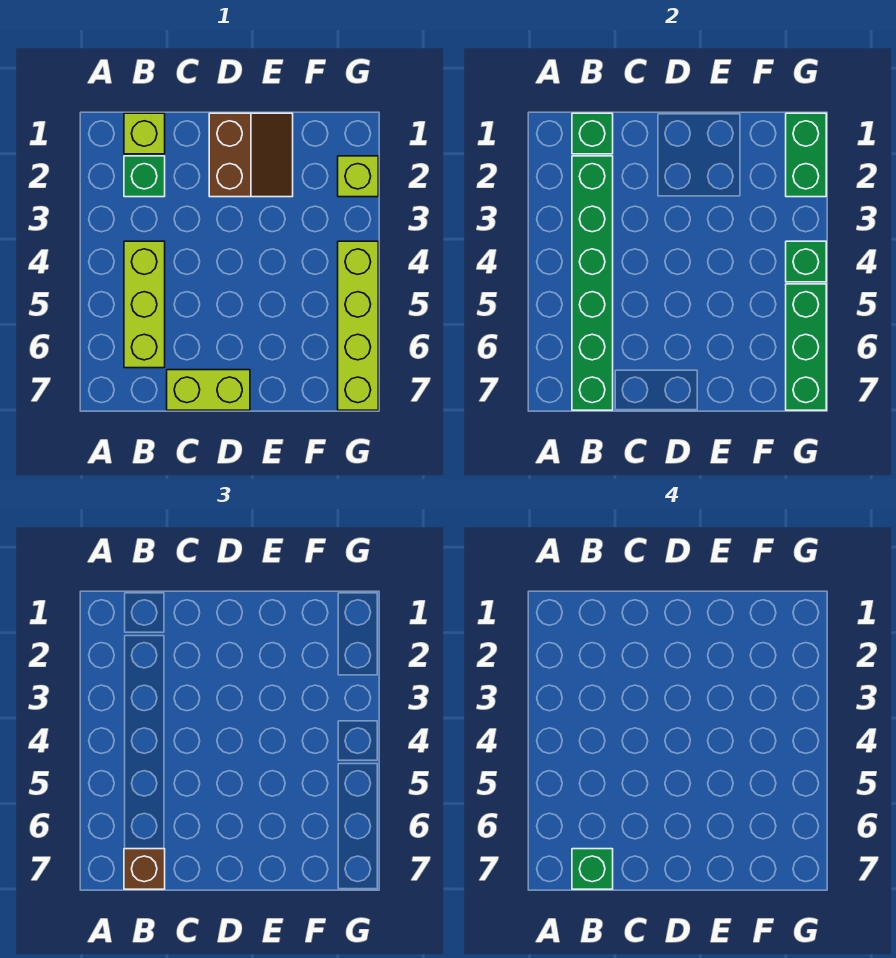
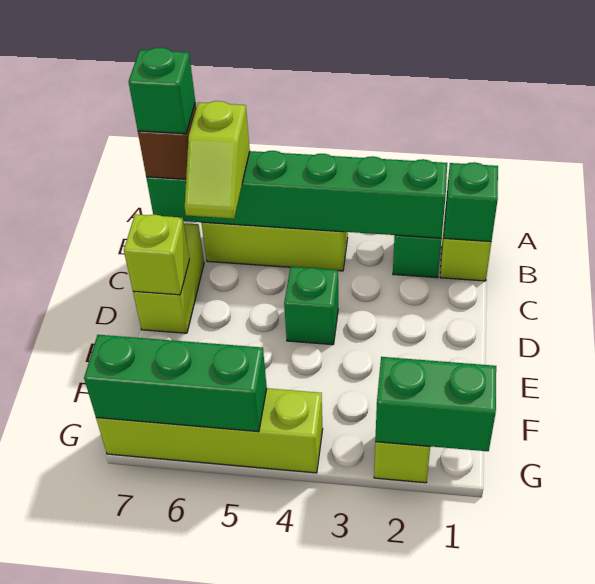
none -> lime 1x2 slope [185,101,250,219]
brown 2x2 slope [209,113,293,197] -> none
none -> lime 1x1 brick [124,214,190,295]
green 1x1 brick [786,241,826,282] -> green 1x1 brick moved to [284,267,338,345]

